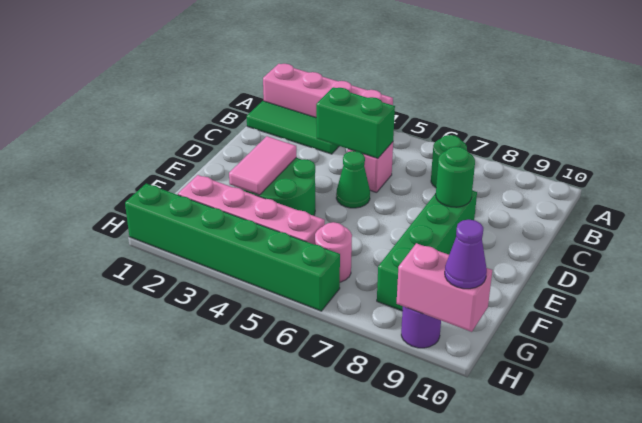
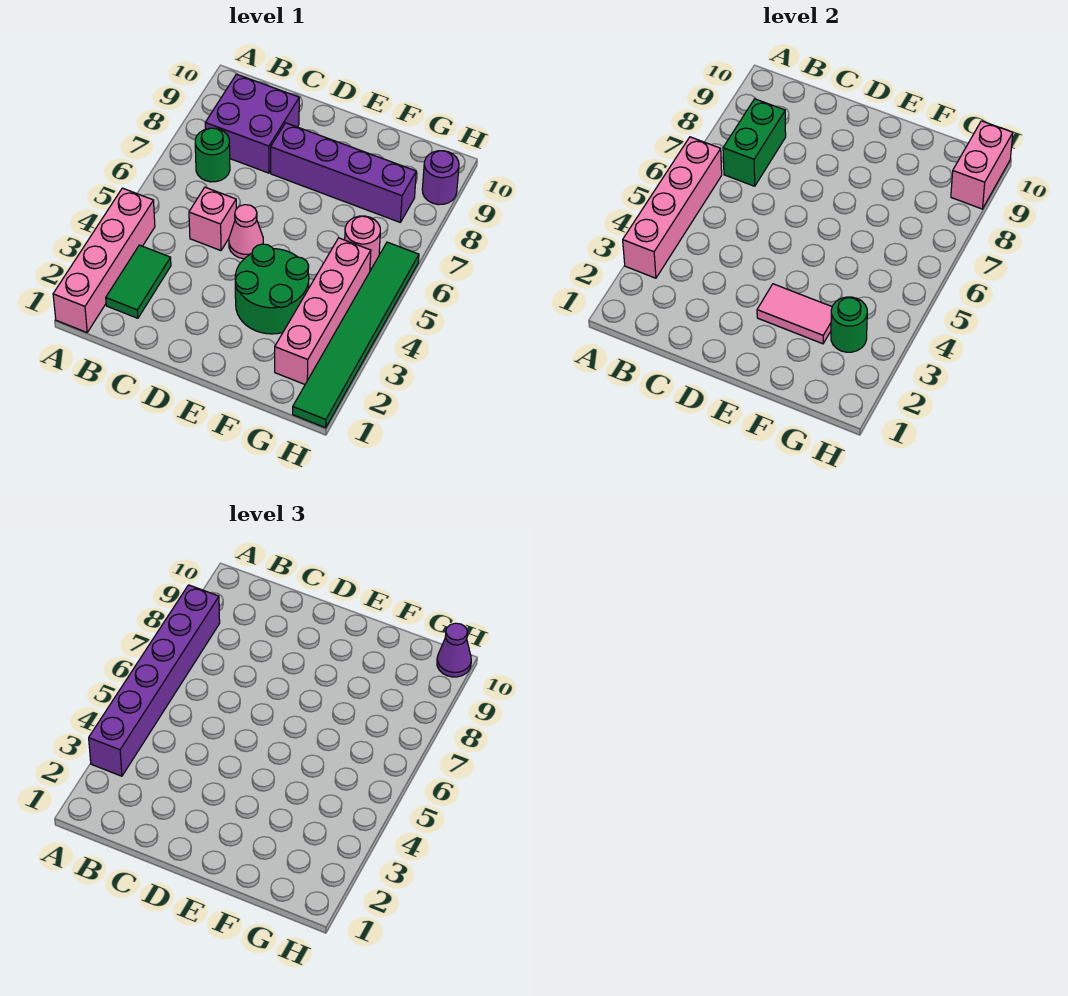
none -> pink 1x4 brick [623,137,722,278]
none -> purple 1x6 brick [89,585,220,776]
green 1x3 tile [247,101,339,154] -> green 1x2 tile [106,245,171,318]
none -> purple 2x2 brick [205,74,299,173]
green 1x2 brick [316,87,395,158] -> green 1x2 brick moved to [723,99,786,186]
green 1x1 cone [336,151,370,208] -> pink 1x1 cone [229,205,263,259]
green 1x4 brick [377,191,477,311] -> purple 1x4 brick [271,123,416,222]
green 1x1 round brick [436,147,475,207] -> green 1x1 round brick moved to [831,297,867,352]
green 1x6 brick [125,184,340,311] -> green 1x6 tile [293,242,419,428]

